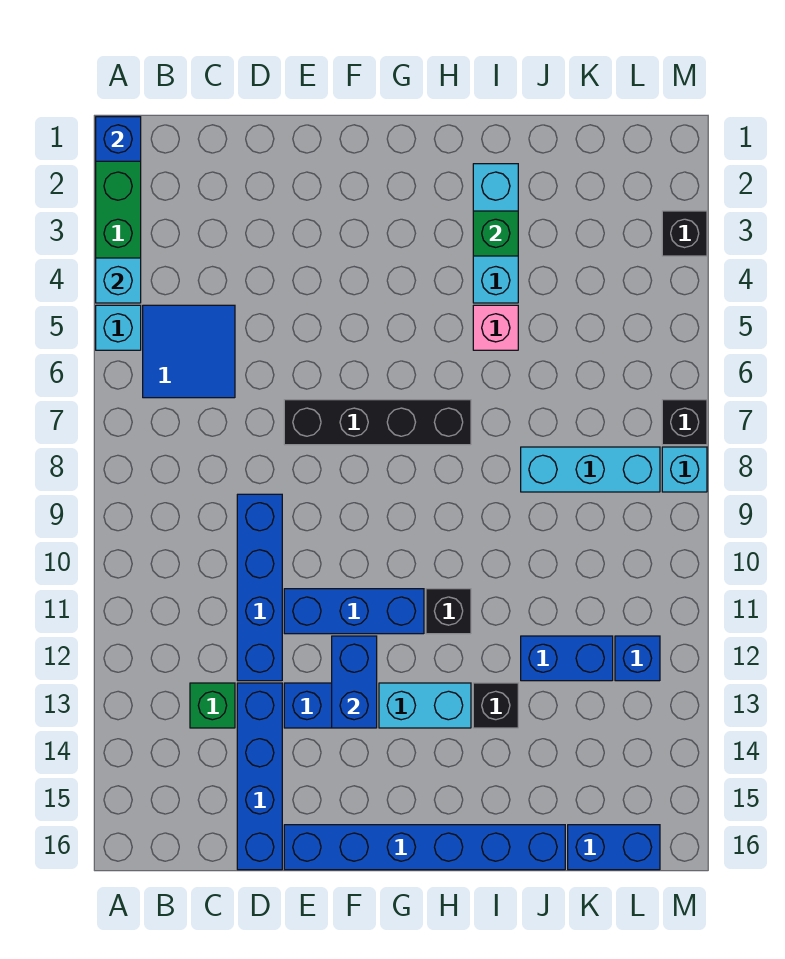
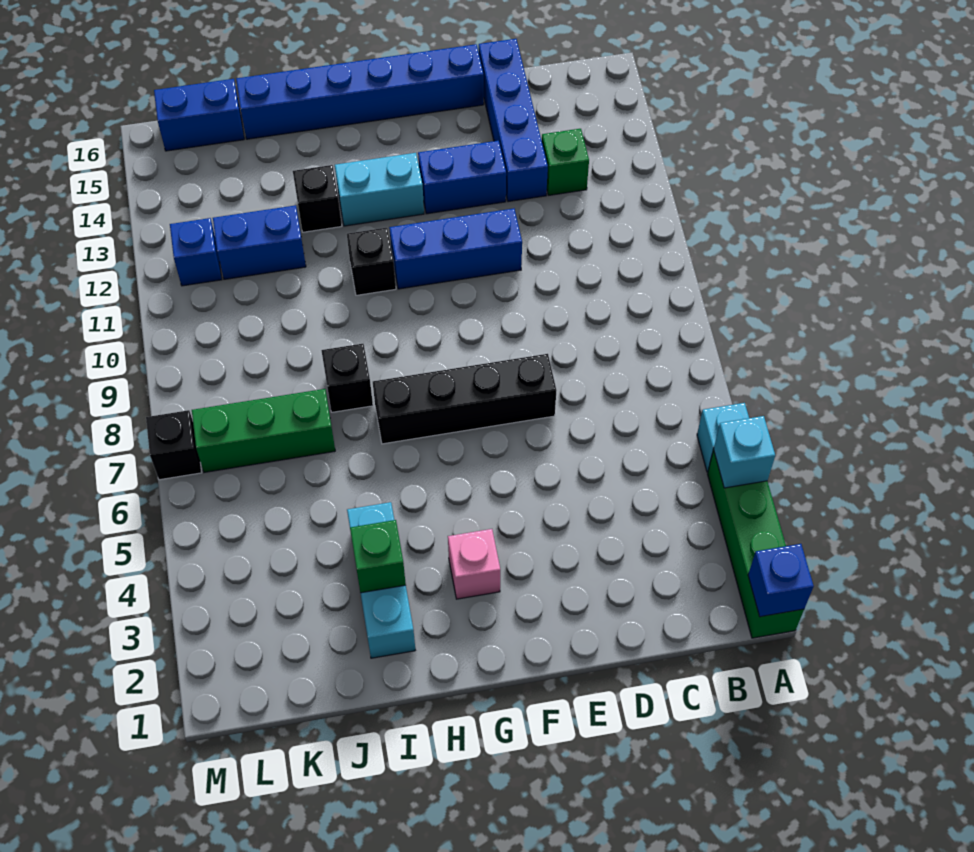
blue 2x2 tile [143,305,235,398] -> none
blue 1x4 brick [237,494,282,681] -> none
blue 1x2 brick [332,636,377,728] -> none
pink 1x1 brick [473,305,518,350] -> pink 1x1 brick moved to [448,529,500,599]
none -> green 1x3 brick [192,389,335,472]
cyan 1x3 brick [521,447,660,492] -> none
black 1x1 brick [662,211,707,256] -> black 1x1 brick moved to [321,344,373,412]
cyan 1x1 brick [662,447,707,492] -> none

